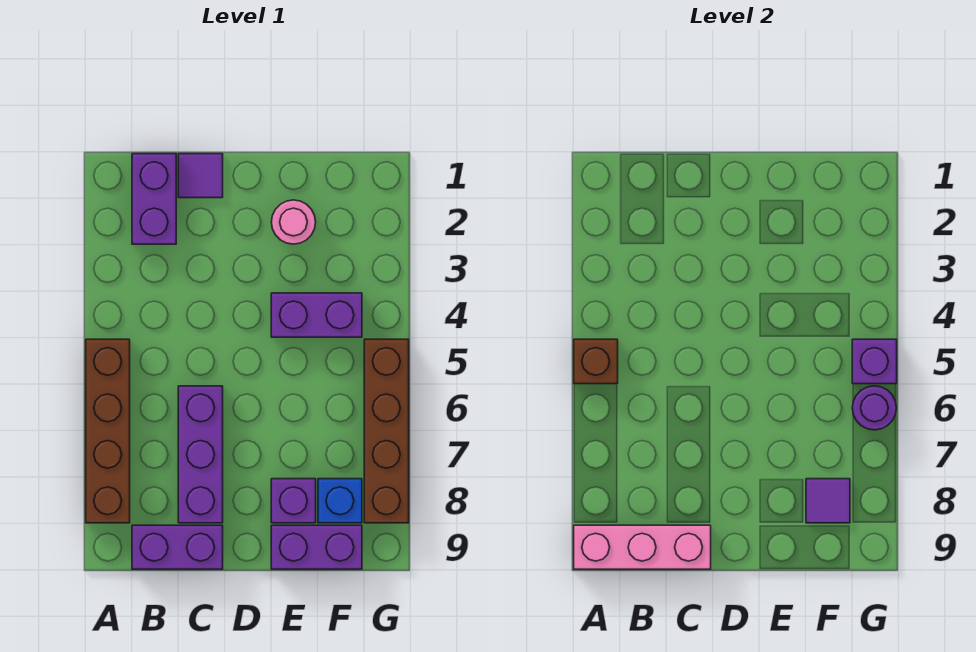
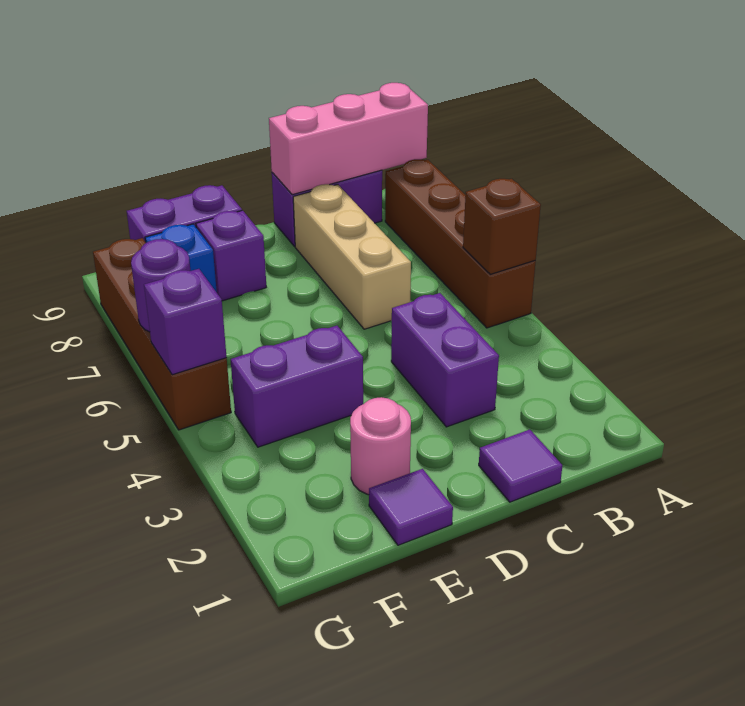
purple 1x2 brick [132,154,176,244] -> purple 1x2 brick moved to [391,293,499,427]
purple 1x3 brick [178,386,223,523] -> tan 1x3 brick [293,184,411,329]
purple 1x1 tile [806,479,850,523] -> purple 1x1 tile moved to [369,469,453,545]

